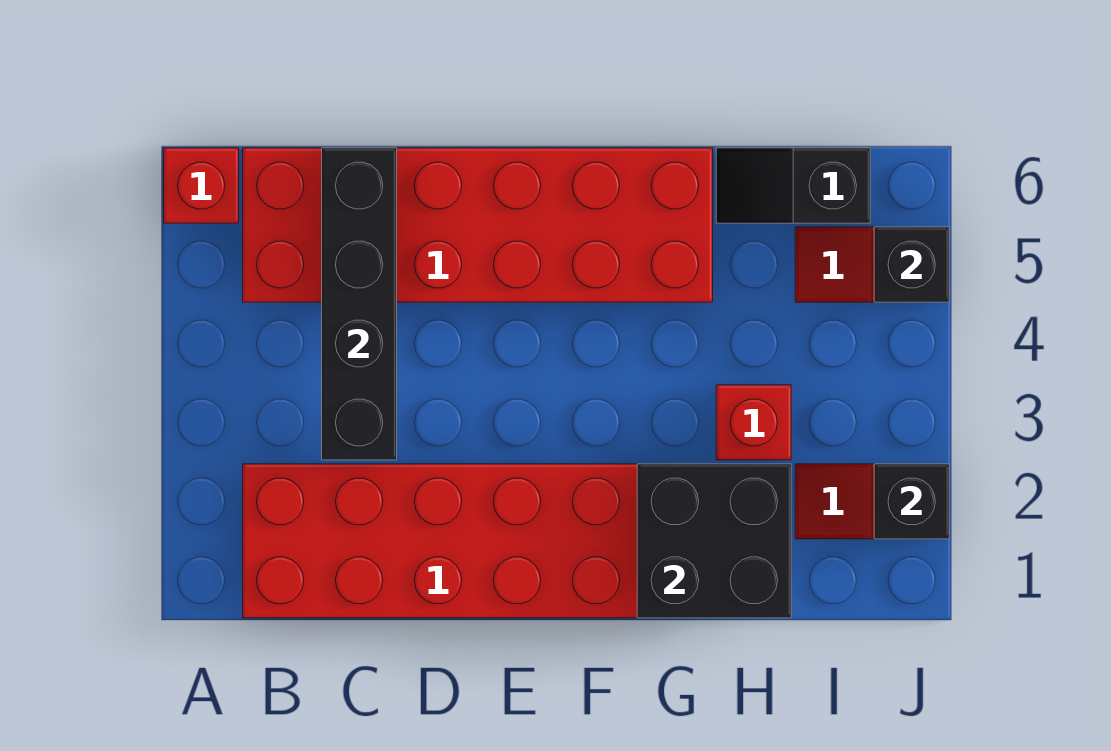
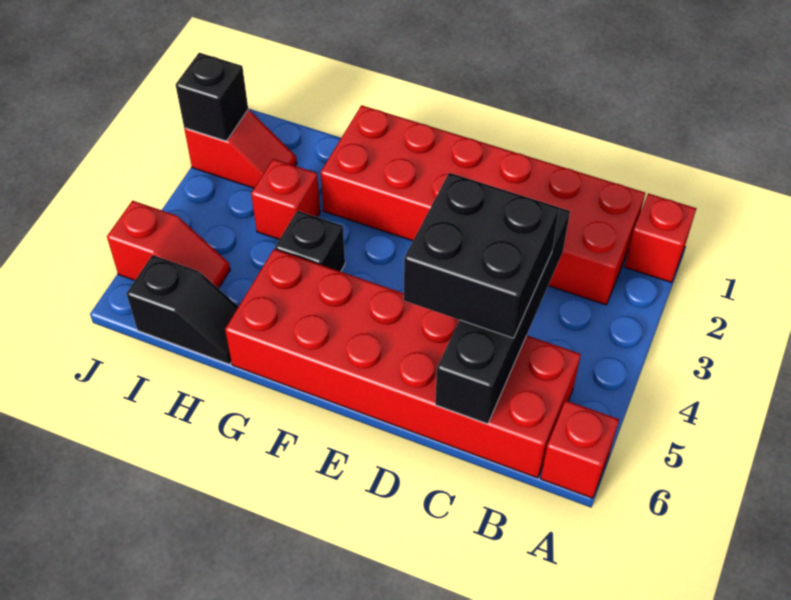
none -> red 1x1 brick [624,193,696,283]
black 2x2 brick [637,464,791,618] -> black 2x2 brick moved to [404,173,559,338]
black 1x1 brick [874,227,949,302] -> black 1x1 brick moved to [275,211,345,272]

